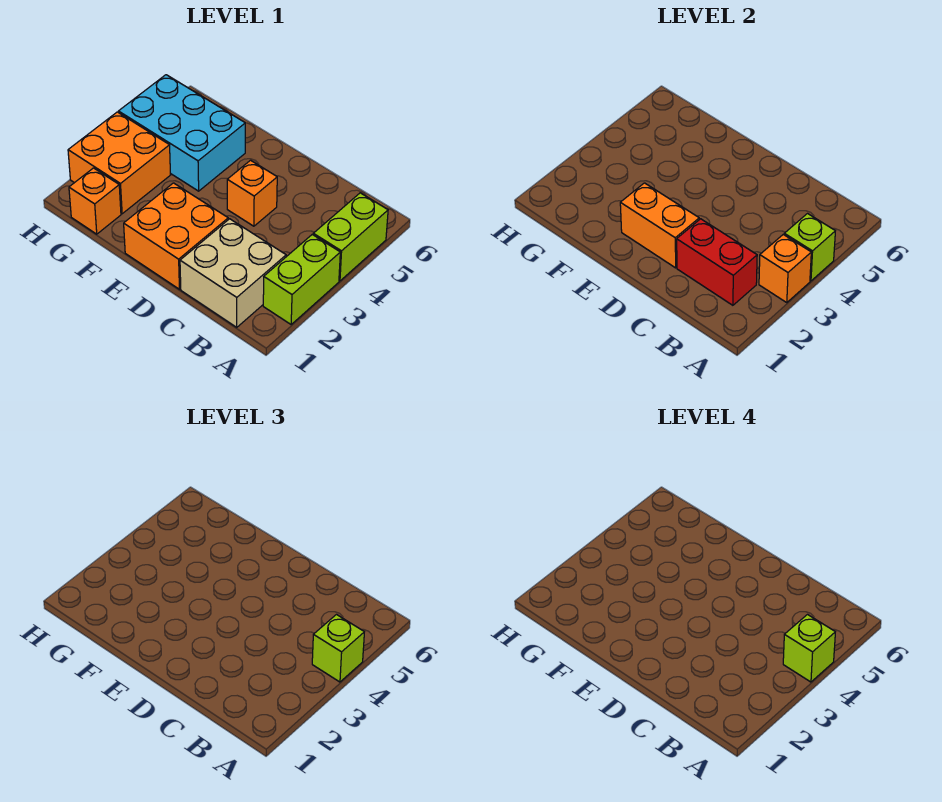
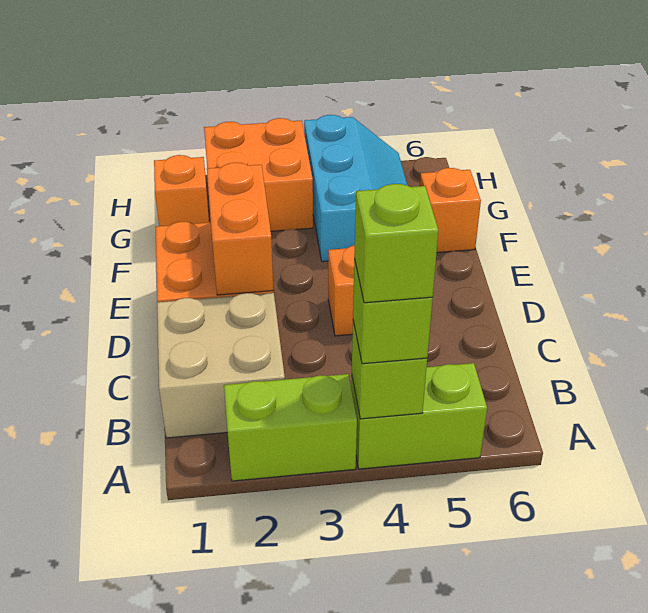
orange 1x1 brick [759,235,811,303] -> orange 1x1 brick moved to [420,168,481,253]
red 1x2 brick [677,219,757,305] -> none
cyan 2x3 brick [118,75,245,191] -> cyan 2x3 slope [304,115,408,262]

